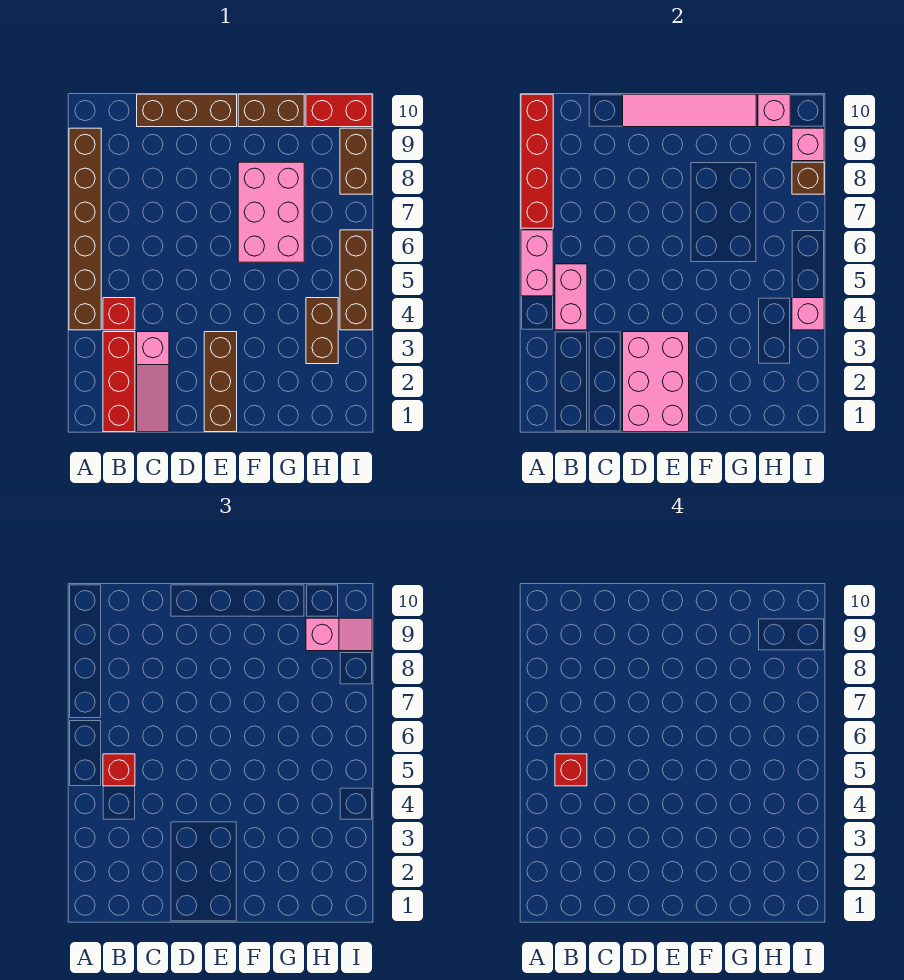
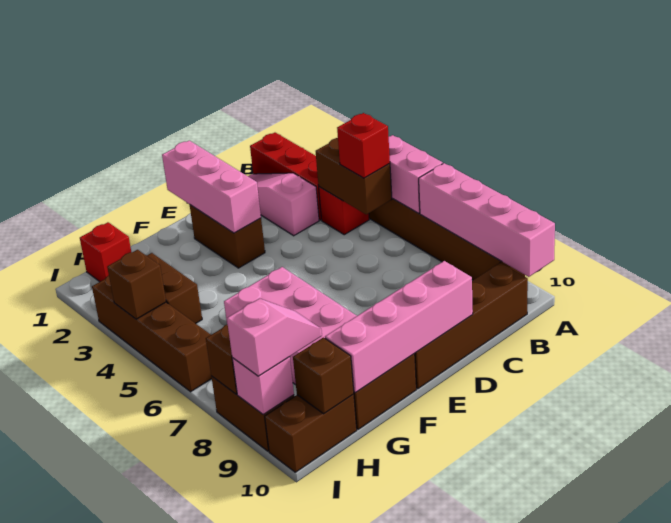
red 1x4 brick [521,94,553,228] -> pink 1x4 brick [419,163,555,277]
pink 1x2 brick [555,264,587,330] -> brown 1x2 brick [316,138,392,214]
red 1x1 brick [555,754,587,786] -> red 1x1 brick moved to [80,222,131,282]
brown 1x3 brick [137,94,237,127] -> brown 1x4 brick [414,263,528,389]
pink 2x3 brick [623,332,689,432] -> pink 1x3 brick [162,141,261,233]
pink 1x4 tile [623,94,756,127] -> pink 1x4 brick [325,261,473,392]
brown 1x3 brick [204,332,237,432] -> brown 1x2 brick [190,205,265,268]
pink 1x2 slope [306,618,372,651] -> pink 1x2 slope turned to [227,298,322,376]
red 1x2 brick [306,94,372,127] -> brown 1x2 brick [265,394,357,472]
pink 1x1 brick [758,94,790,127] -> brown 1x1 brick [293,338,354,414]
brown 1x3 brick [340,230,372,330] -> brown 1x4 brick [92,275,212,392]
pink 1x1 brick [792,298,824,330] -> brown 1x1 brick [107,250,166,319]

